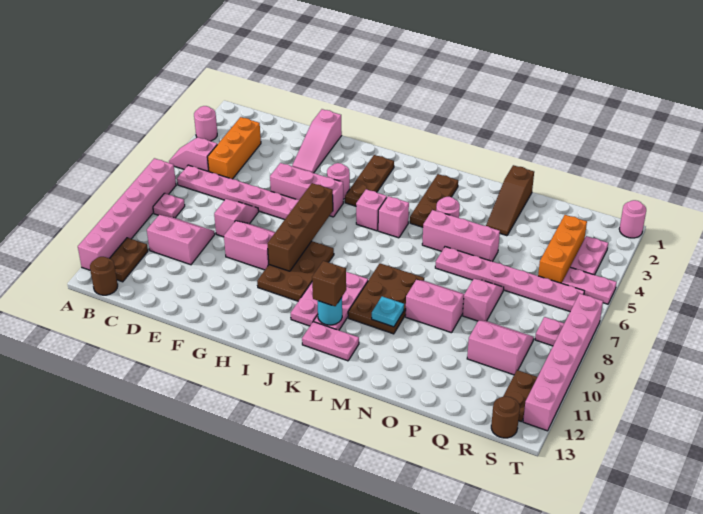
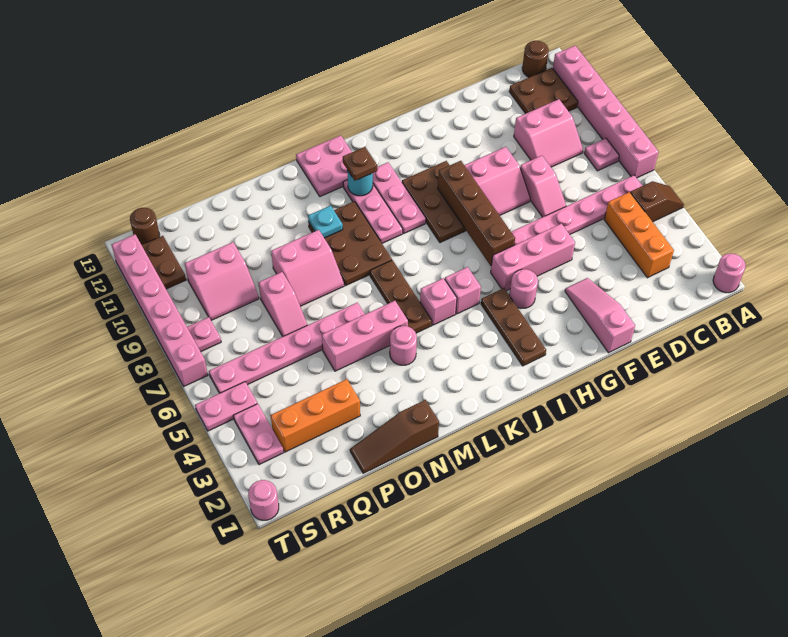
pink 1x1 round brick [194,106,217,141] -> pink 1x1 round brick moved to [713,254,746,293]
pink 1x2 slope [169,137,217,172] -> brown 1x2 slope [630,181,684,222]
brown 1x2 plate [110,238,148,282] -> brown 2x2 plate [509,68,578,114]
brown 1x1 brick [312,261,346,306] -> brown 1x1 plate [343,147,377,181]
pink 1x2 plate [302,322,359,361] -> pink 2x2 plate [296,135,352,197]
brown 1x3 plate [410,174,458,227] -> brown 1x3 plate moved to [370,260,432,333]
brown 1x3 slope [486,165,534,236] -> brown 1x3 slope turned to [350,400,439,473]
orange 1x3 brick [538,215,587,283] -> orange 1x3 brick turned to [271,379,360,452]

